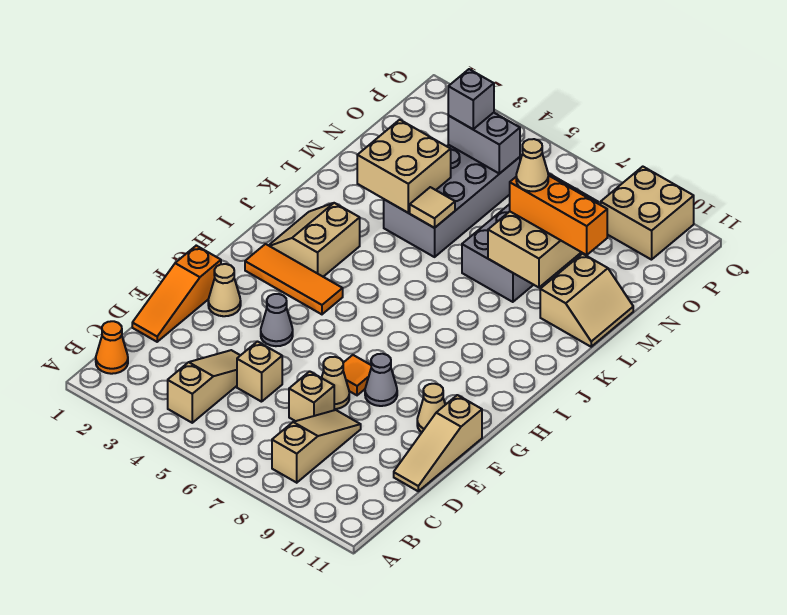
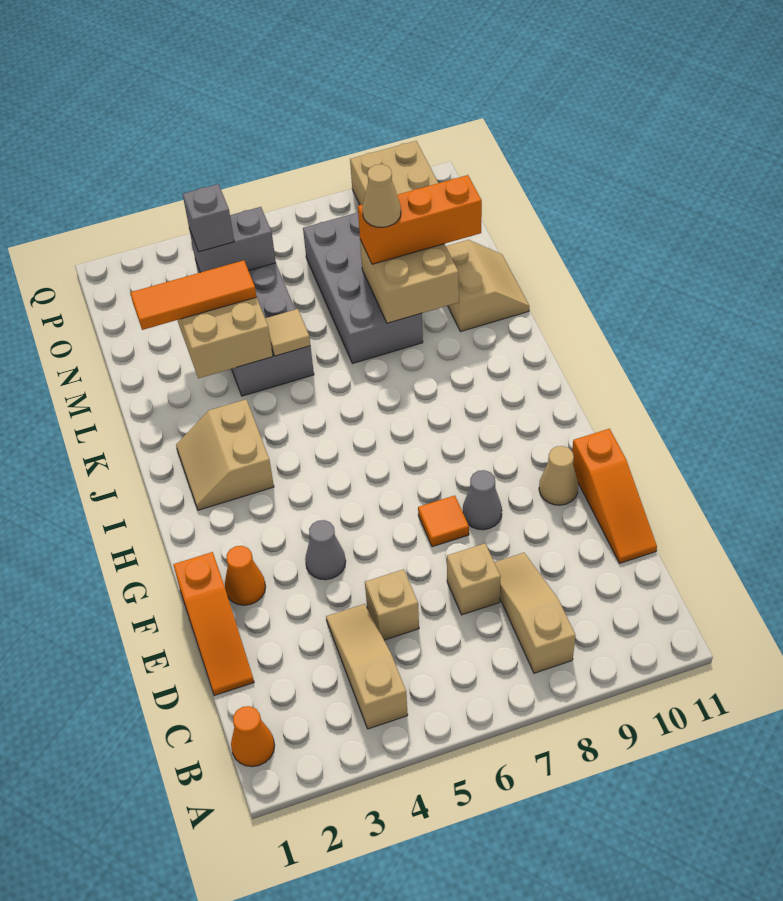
tan 1x3 slope [394,395,482,491] -> orange 1x3 slope [572,429,657,563]
tan 1x1 cone [322,357,349,409] -> none
tan 1x1 cone [208,264,241,316] -> orange 1x1 cone [225,546,266,605]
orange 1x3 tile [245,244,343,314] -> orange 1x3 tile moved to [130,260,257,330]

